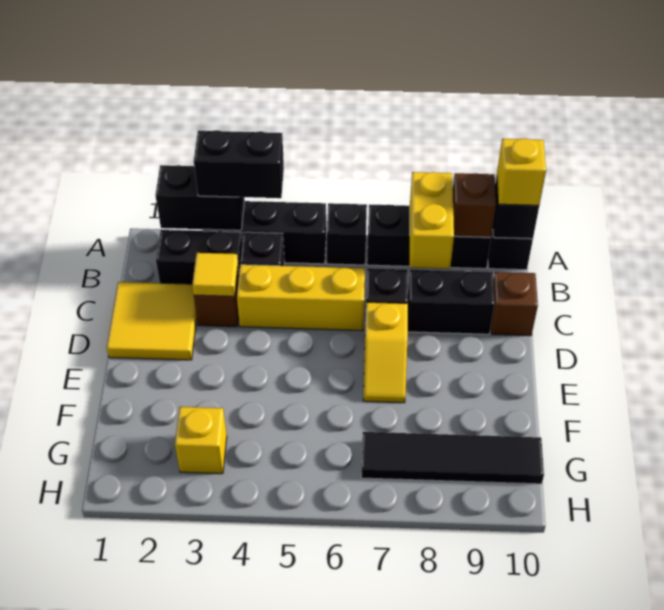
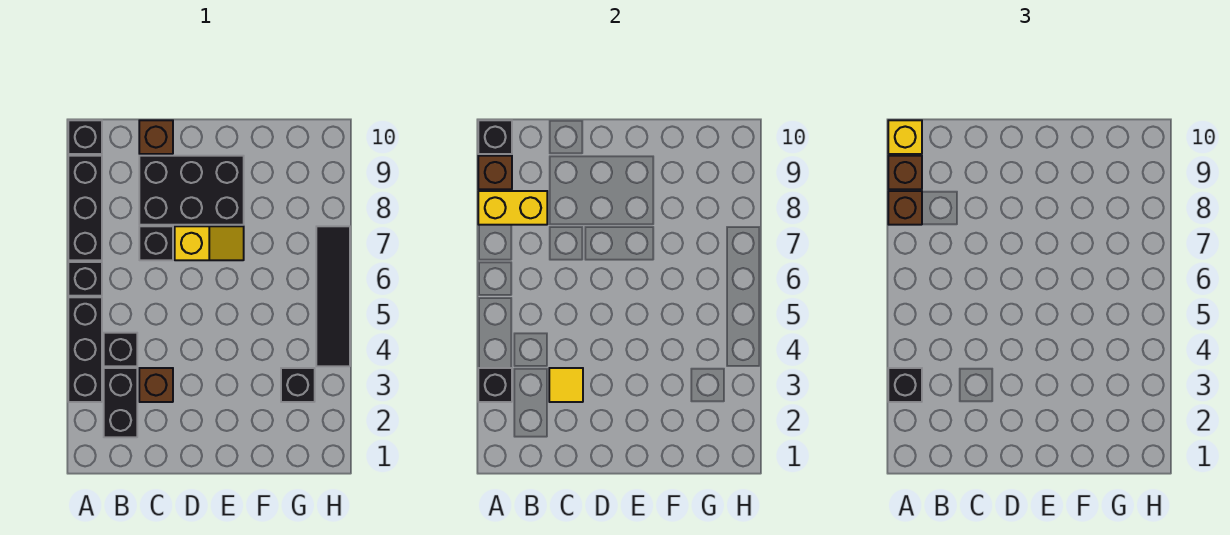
black 1x2 brick [155,165,245,230] -> black 1x1 brick [478,368,512,402]
black 1x2 brick [194,130,284,198] -> black 1x1 brick [888,368,922,402]
none -> brown 1x1 brick [888,191,922,225]
none -> brown 1x1 brick [888,156,922,189]
yellow 2x2 tile [107,282,197,360] -> none
yellow 1x3 brick [237,265,365,331] -> none
black 1x2 brick [408,270,494,334] -> black 2x3 brick [139,156,244,225]
yellow 1x1 brick [175,407,227,474] -> black 1x1 brick [281,368,315,402]
black 1x4 tile [361,432,544,484] -> black 1x4 tile moved to [316,226,350,366]

